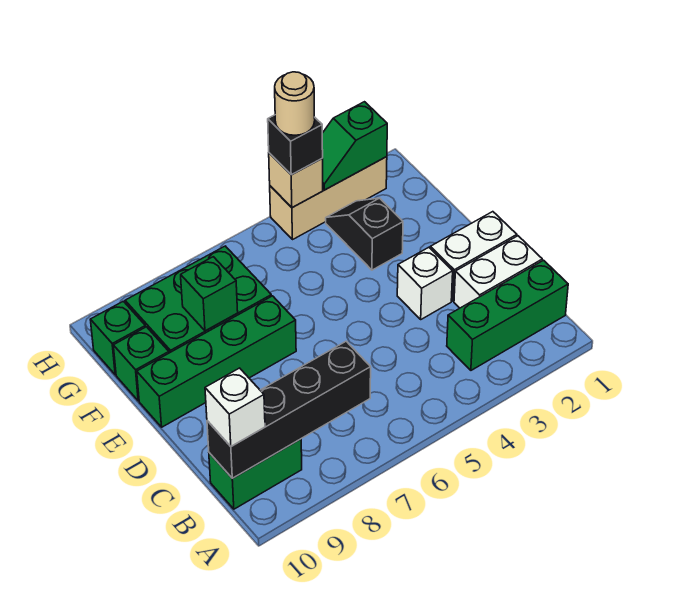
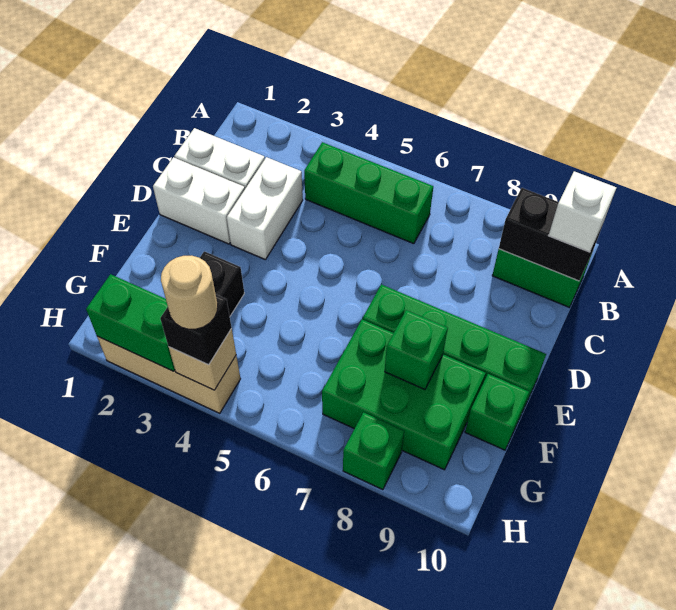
green 1x3 brick [447,260,568,370] -> green 1x3 brick moved to [304,142,433,244]
black 1x4 brick [207,341,371,478] -> black 1x2 brick [499,188,603,281]
white 1x1 brick [397,247,453,319] -> white 1x2 brick [227,157,303,259]
green 1x1 brick [90,301,145,375] -> green 1x1 brick moved to [343,412,404,490]
green 1x2 slope [322,102,387,190] -> green 1x2 brick [86,274,175,371]

